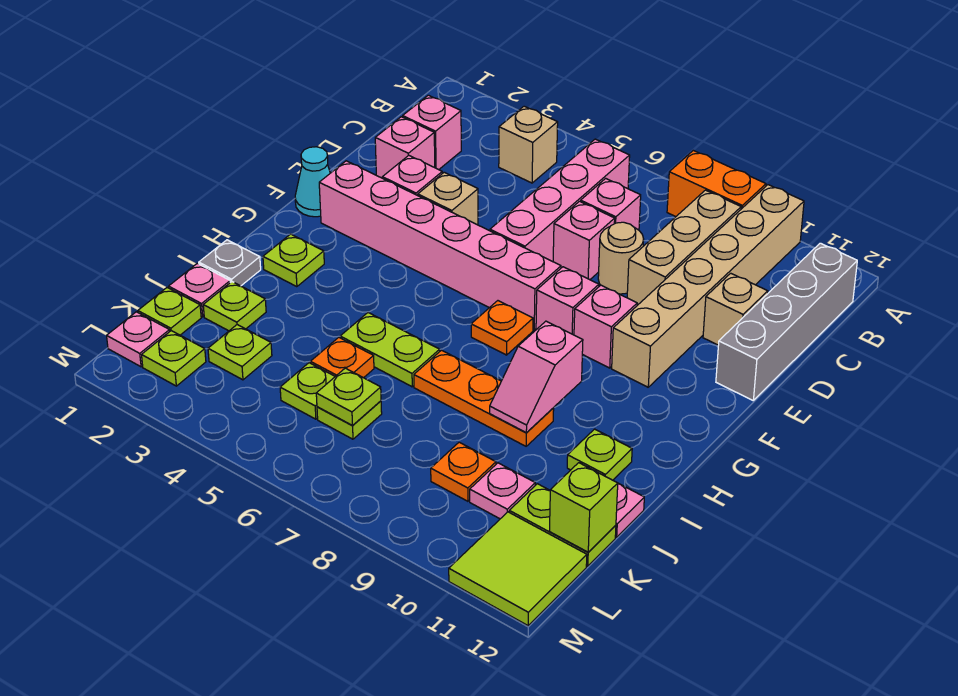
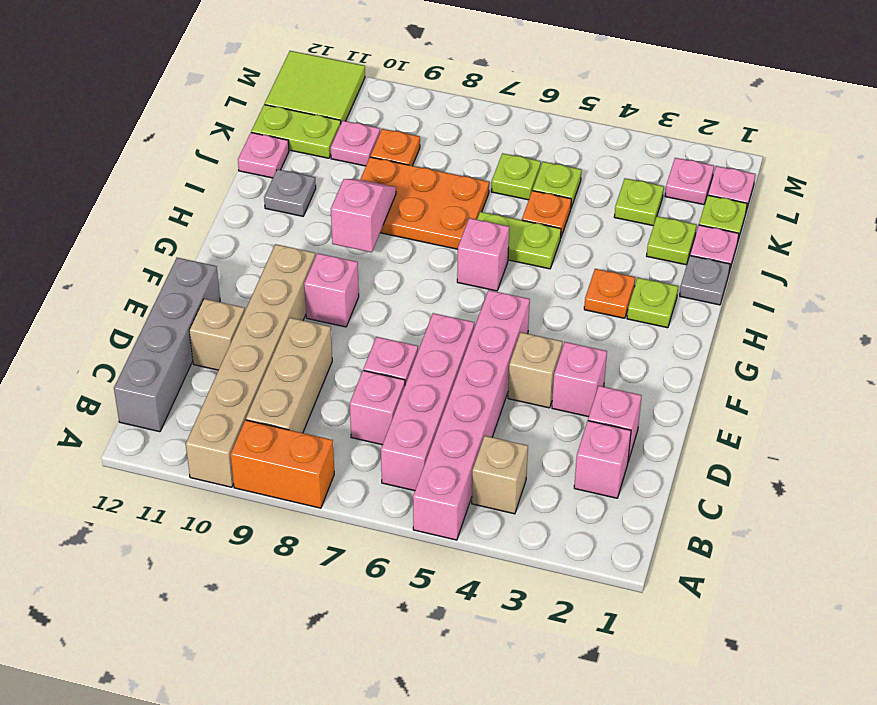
tan 1x1 round brick [598,222,644,294] -> none
cyan 1x1 cone [295,147,330,217] -> none
pink 1x6 brick [319,161,561,330] -> pink 1x6 brick turned to [413,290,530,540]
pink 1x1 brick [536,267,599,335] -> pink 1x1 brick moved to [457,218,509,291]
orange 1x1 plate [471,301,533,355] -> orange 1x1 plate moved to [584,269,635,318]
orange 1x3 plate [414,350,554,446] -> orange 2x3 plate [360,157,489,249]
lime 1x1 plate [567,429,632,480] -> grey 1x1 plate [264,169,316,216]
lime 1x1 plate [316,368,381,425] -> none
lime 1x1 brick [550,463,618,552] -> none
lime 1x1 plate [142,331,206,386] -> pink 1x1 plate [665,158,714,205]

